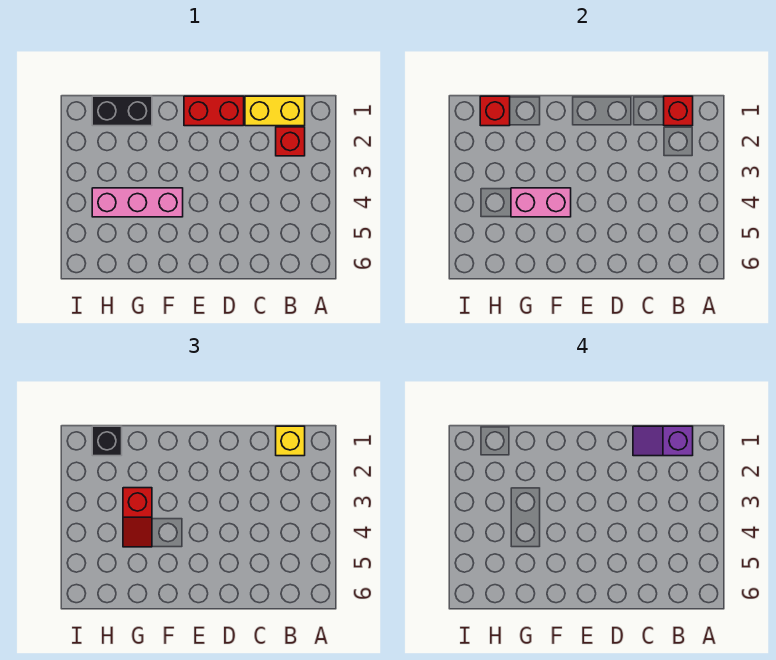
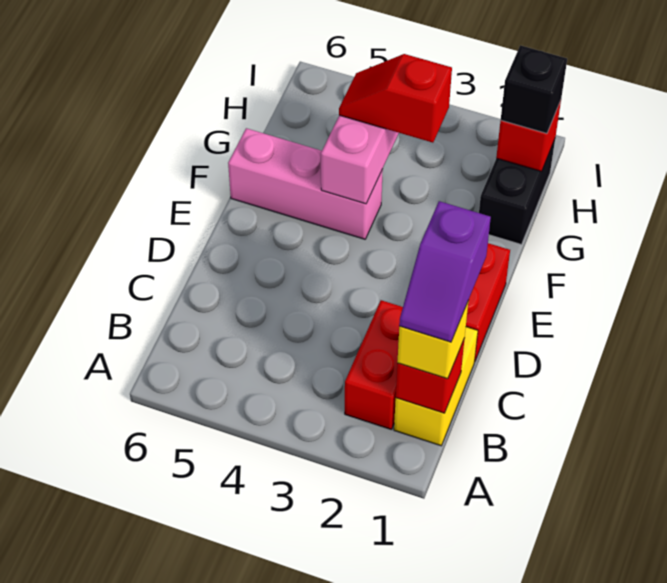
purple 1x2 slope [633,426,693,456] -> purple 1x2 slope turned to [399,201,491,342]
red 1x1 brick [276,127,305,156] -> red 1x2 brick [345,300,403,429]
pink 1x3 brick [92,188,183,217] -> pink 1x3 brick turned to [228,128,383,239]

